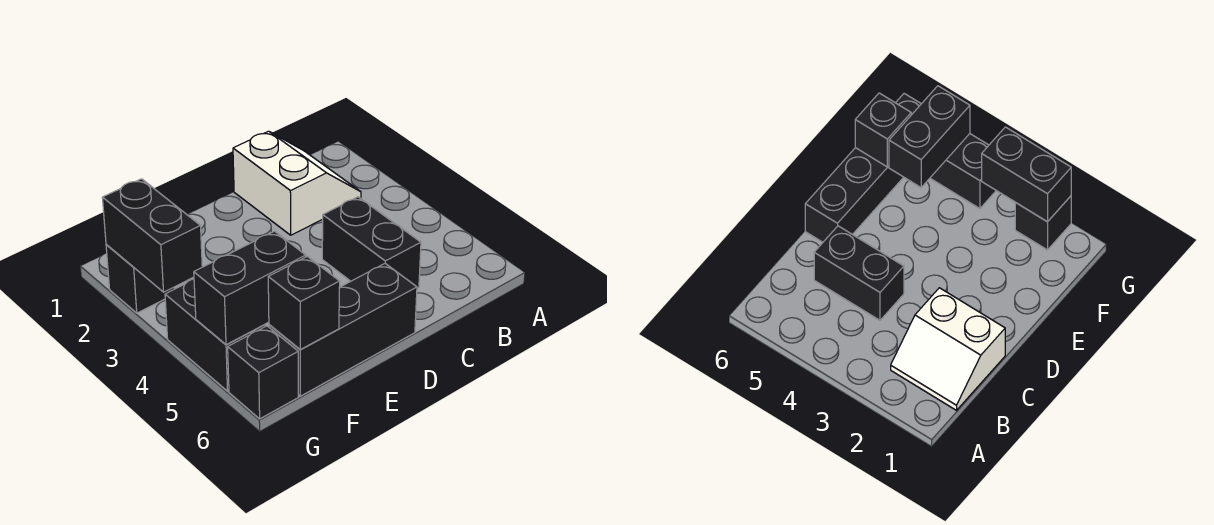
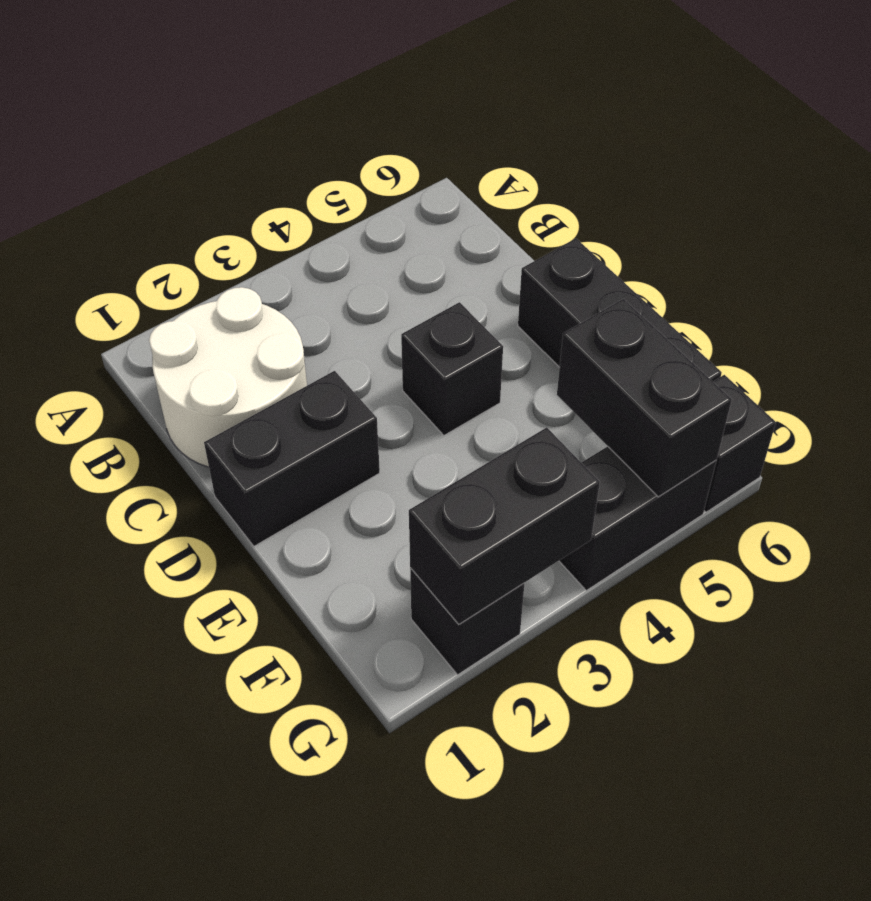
white 2x2 slope [233,131,361,235] -> white 2x2 round brick [149,287,307,467]
black 1x2 brick [322,197,421,288] -> black 1x2 brick moved to [204,371,380,546]
black 1x1 brick [268,256,340,349] -> black 1x1 brick moved to [401,302,503,435]

